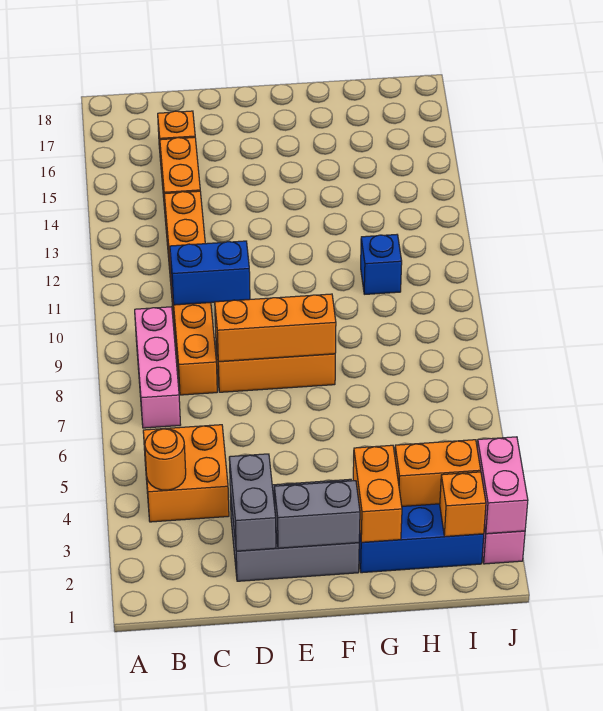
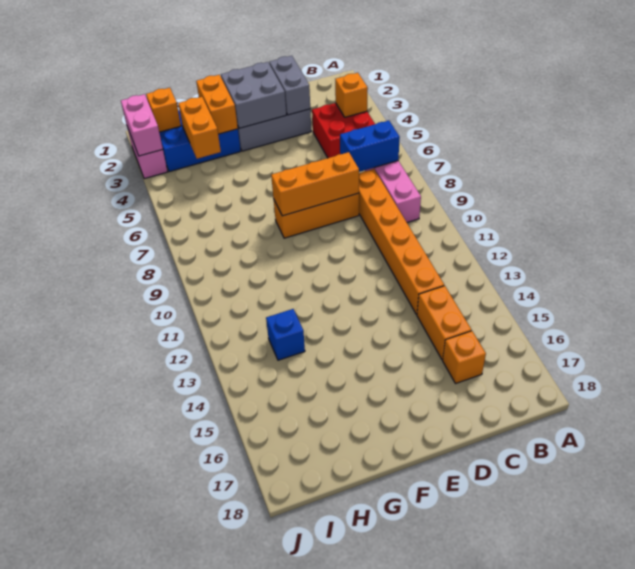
orange 2x2 brick [143,425,229,522] -> red 2x2 brick [312,103,375,158]
orange 1x1 round brick [145,429,186,490] -> orange 1x1 brick [335,73,368,117]
blue 1x2 brick [170,241,250,305] -> blue 1x2 brick moved to [340,121,400,172]
grey 1x2 brick [274,481,360,548] -> grey 2x2 brick [221,62,286,128]
orange 1x2 brick [395,440,481,506] -> orange 1x2 brick turned to [178,97,221,159]
blue 1x1 brick [361,235,402,294] -> blue 1x1 brick moved to [266,309,305,360]

